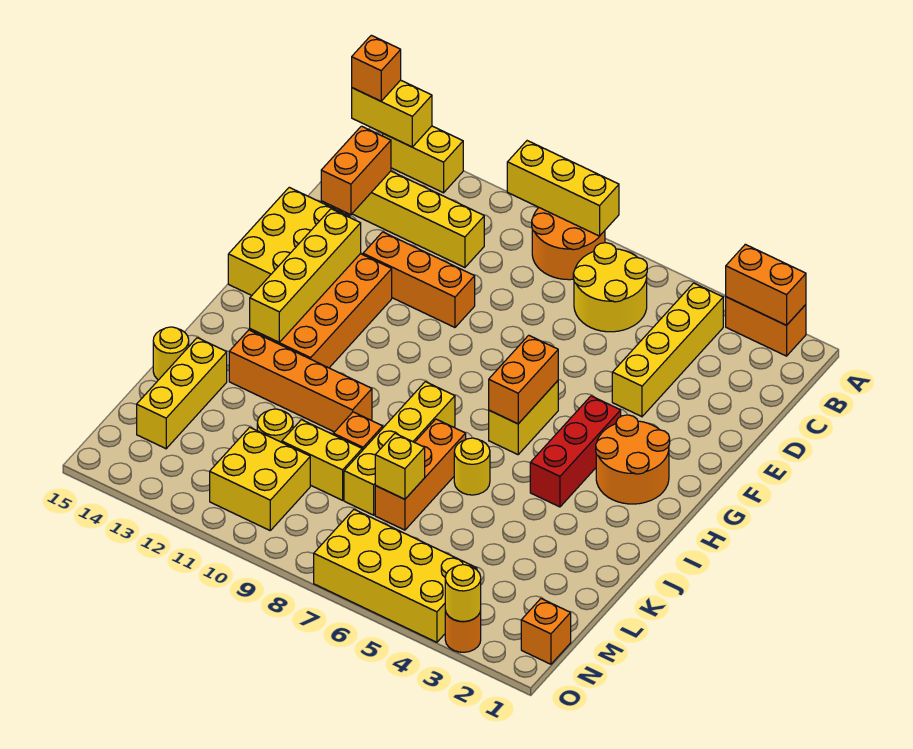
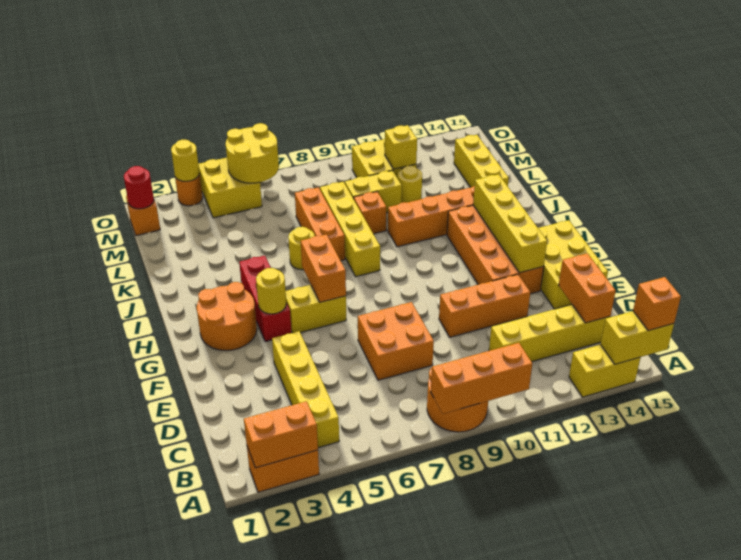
yellow 1x3 brick [507,141,619,236] -> orange 1x3 brick [431,343,532,414]
yellow 2x2 round brick [573,243,647,332] -> yellow 2x2 round brick moved to [226,123,279,183]
none -> orange 2x2 brick [357,302,434,380]
yellow 1x2 brick [489,381,558,455] -> yellow 1x2 brick turned to [286,285,346,333]
yellow 1x1 round brick [153,327,189,380] -> yellow 1x1 round brick moved to [256,268,286,314]
yellow 1x1 brick [375,433,425,499] -> yellow 1x1 brick moved to [385,125,417,169]
none -> red 1x1 round brick [124,166,154,209]
yellow 2x4 brick [314,510,477,642] -> yellow 2x2 brick [198,158,262,218]

